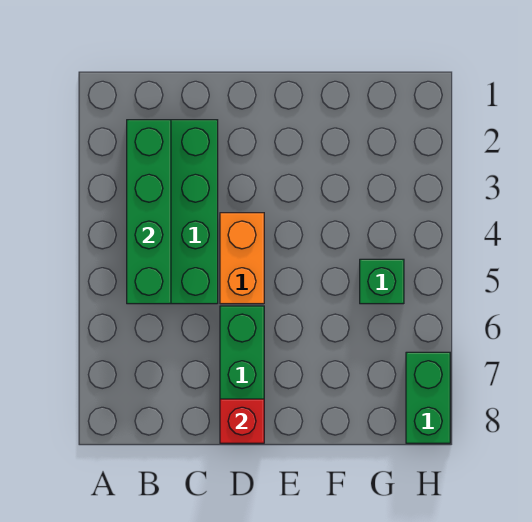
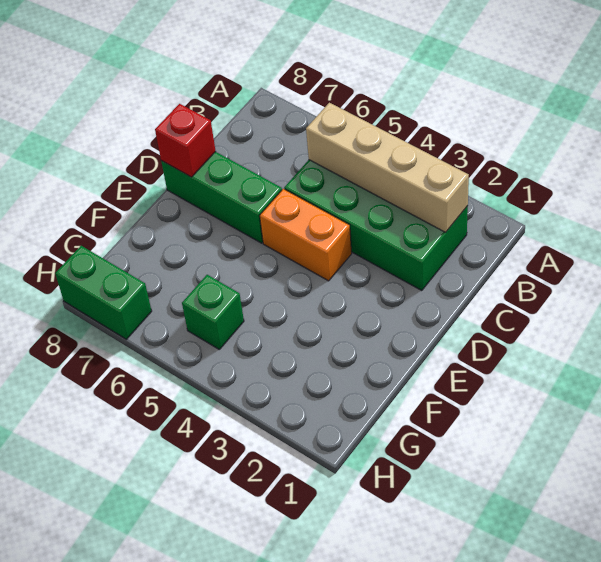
green 1x4 brick [127,120,171,304] -> tan 1x4 brick [306,103,469,232]

